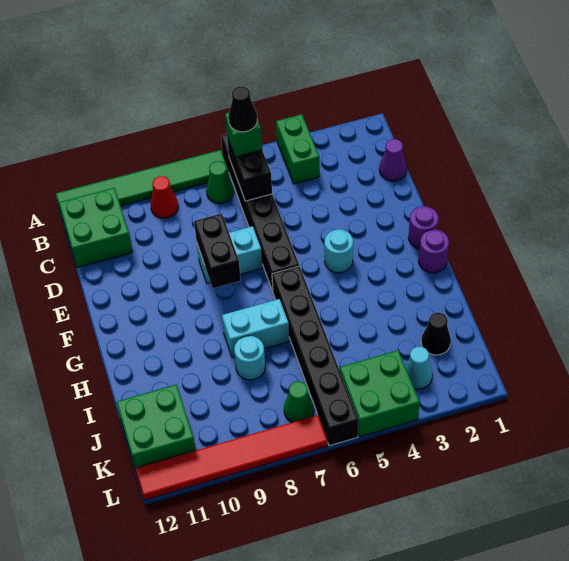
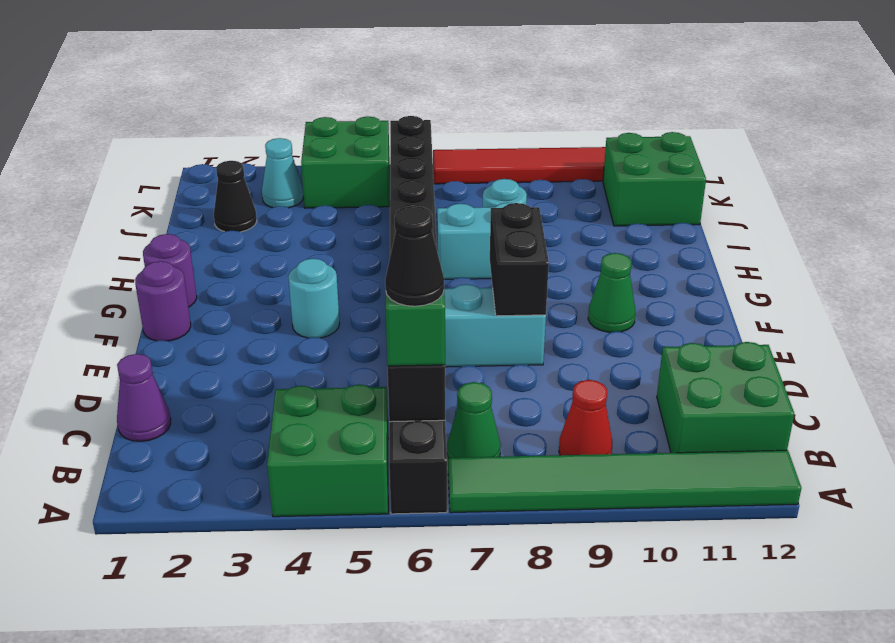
green 1x2 brick [276,114,320,184] -> green 2x2 brick [267,384,389,517]
green 1x1 cone [284,381,314,422] -> green 1x1 cone moved to [588,253,635,332]

